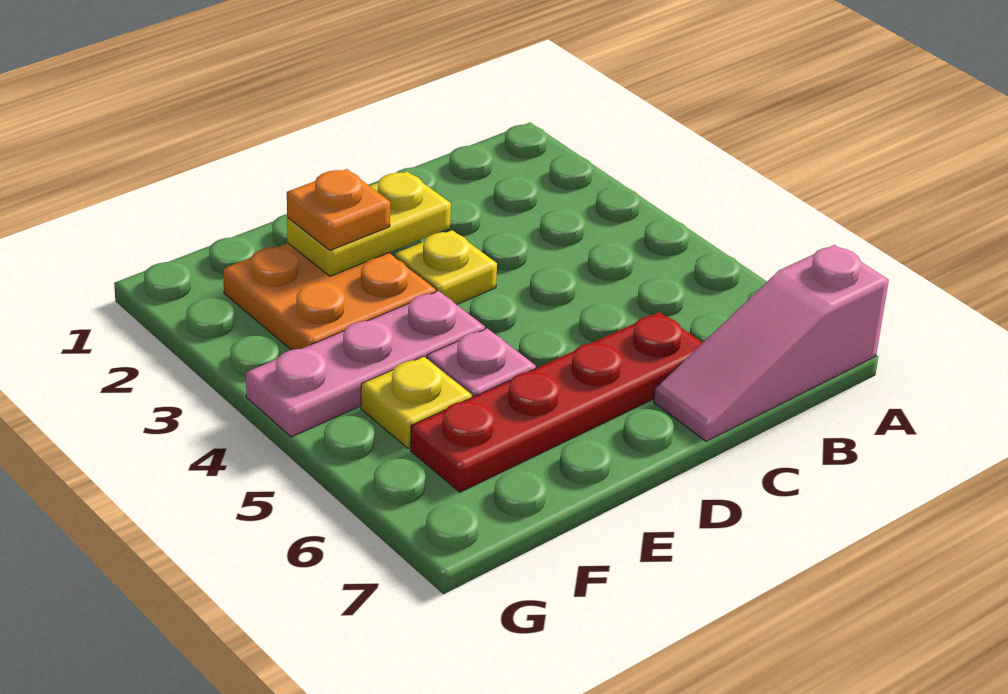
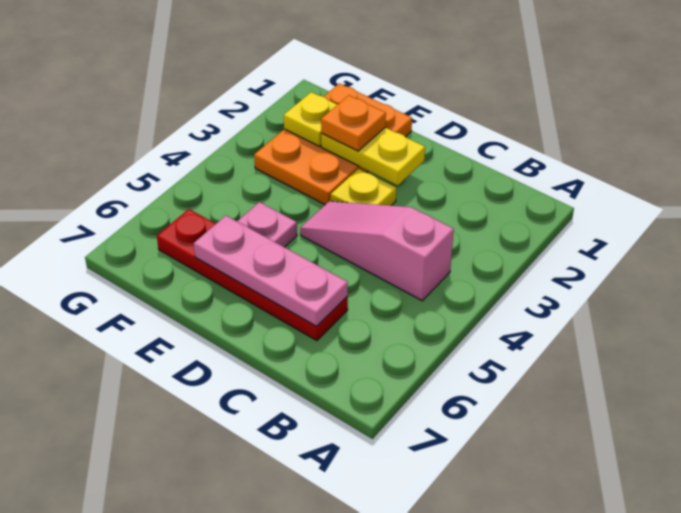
pink 1x3 slope [654,245,889,441] -> pink 1x3 slope moved to [300,201,454,301]
orange 2x2 plate [223,243,436,350] -> orange 2x3 plate [254,83,412,205]
pink 1x3 plate [246,291,485,437] -> pink 1x3 plate moved to [194,216,348,326]
yellow 1x1 plate [361,356,472,449] -> yellow 1x1 plate moved to [284,92,337,146]

